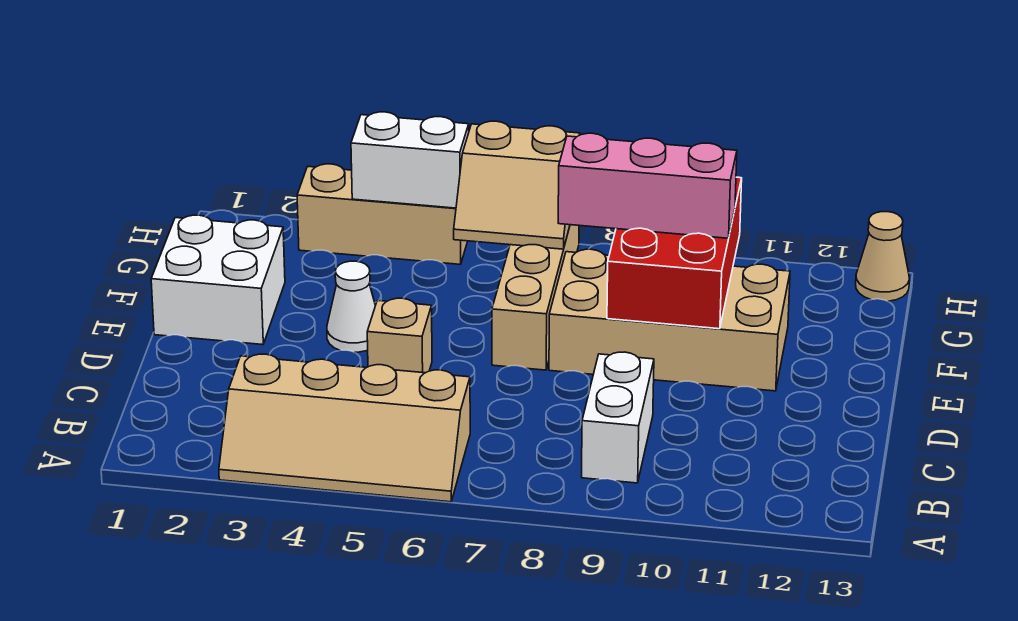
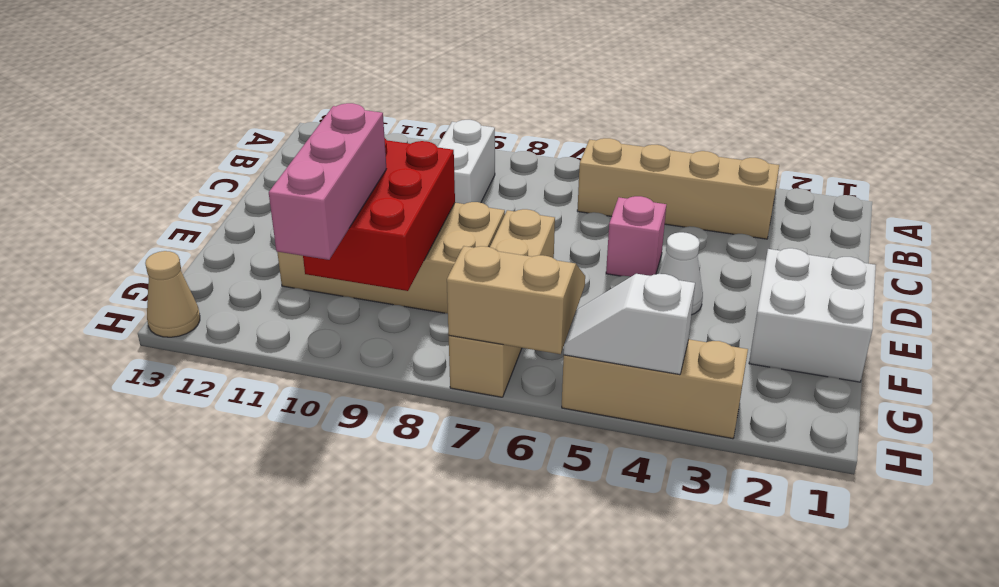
tan 1x1 brick [367,298,432,373] -> pink 1x1 brick [606,196,666,277]
pink 1x3 brick [558,133,737,238] -> pink 1x3 brick turned to [269,103,386,260]
white 1x2 brick [351,112,469,208] -> white 1x2 slope [564,274,695,375]

